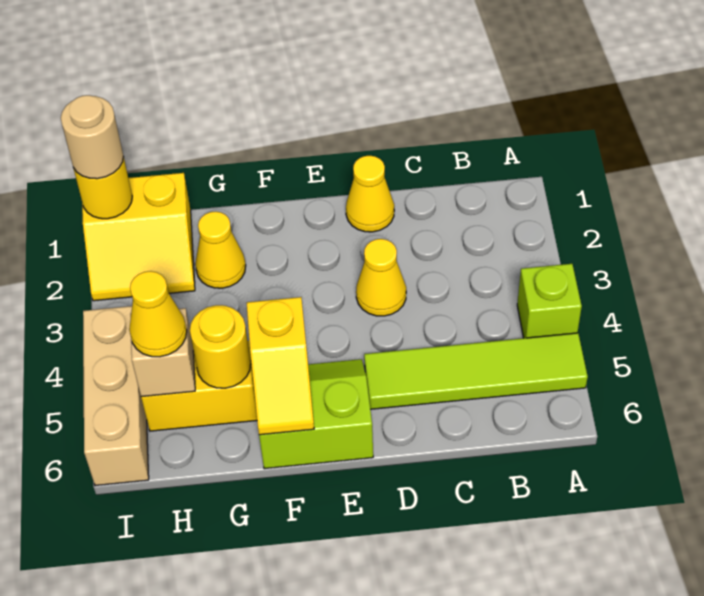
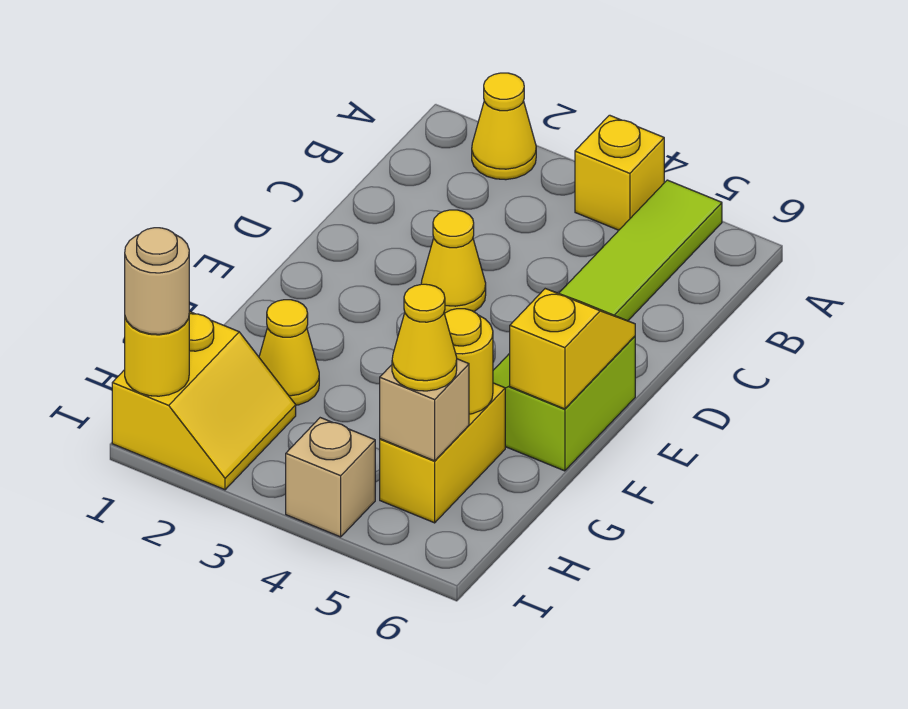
lime 1x1 brick [517,264,582,338] -> yellow 1x1 brick [575,115,664,230]
yellow 1x1 cone [346,156,394,232] -> yellow 1x1 cone moved to [472,73,536,180]
yellow 1x2 slope [247,297,314,435] -> yellow 1x2 slope turned to [510,289,635,409]
tan 1x3 brick [83,306,149,486] -> tan 1x1 brick [286,418,375,537]

